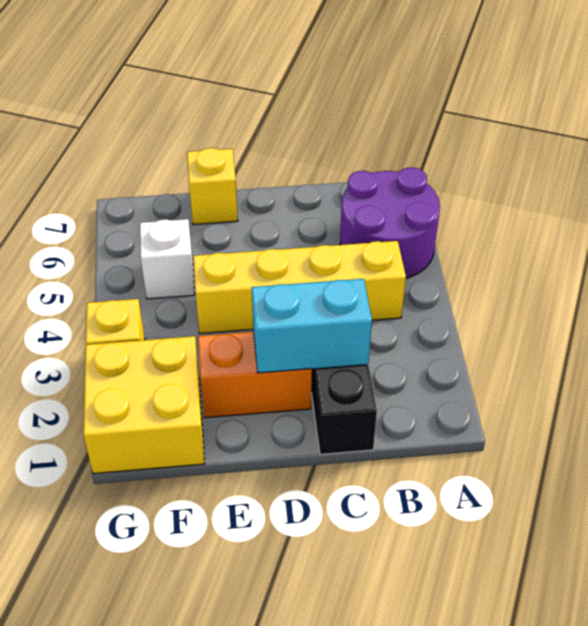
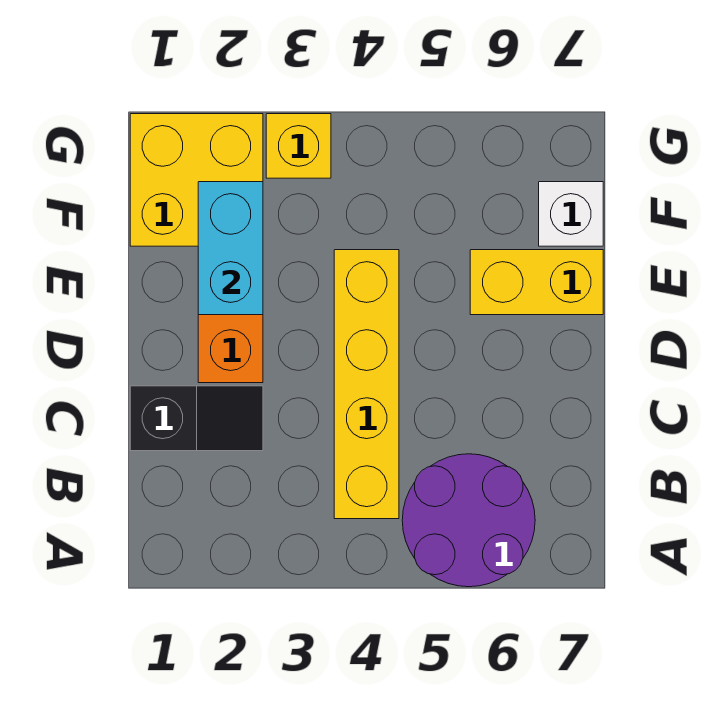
cyan 1x2 brick [252,279,372,373] -> cyan 1x2 brick moved to [198,182,263,315]
yellow 1x1 brick [187,148,238,225] -> yellow 1x2 brick [470,250,603,315]
white 1x1 brick [140,219,195,299] -> white 1x1 brick moved to [539,182,603,246]

